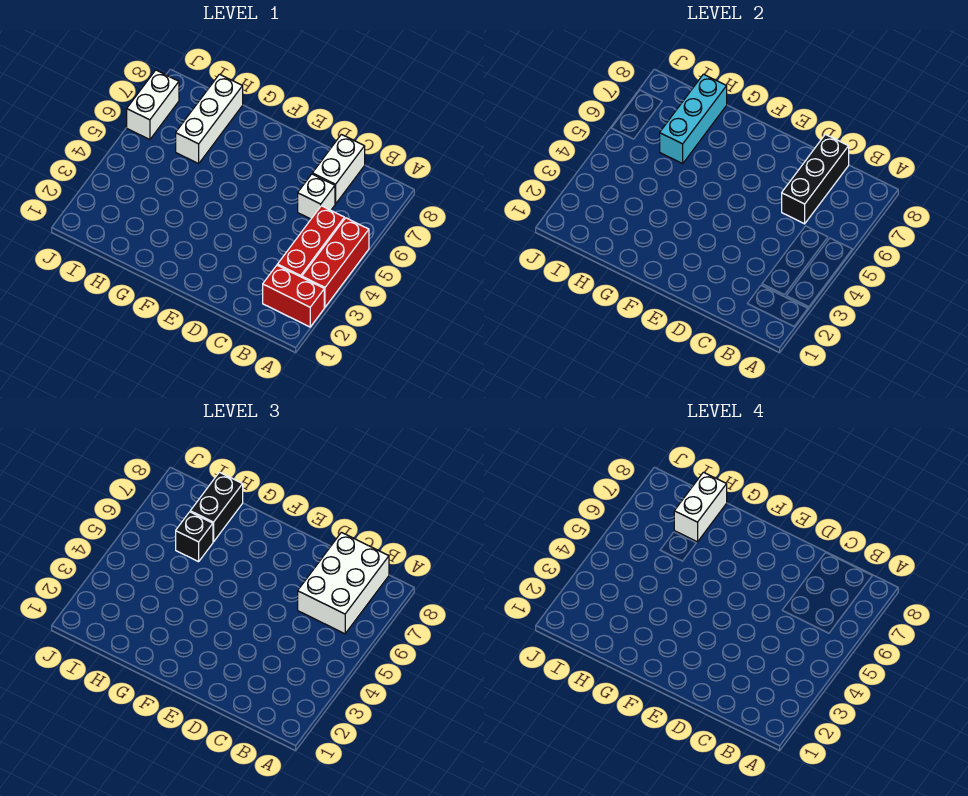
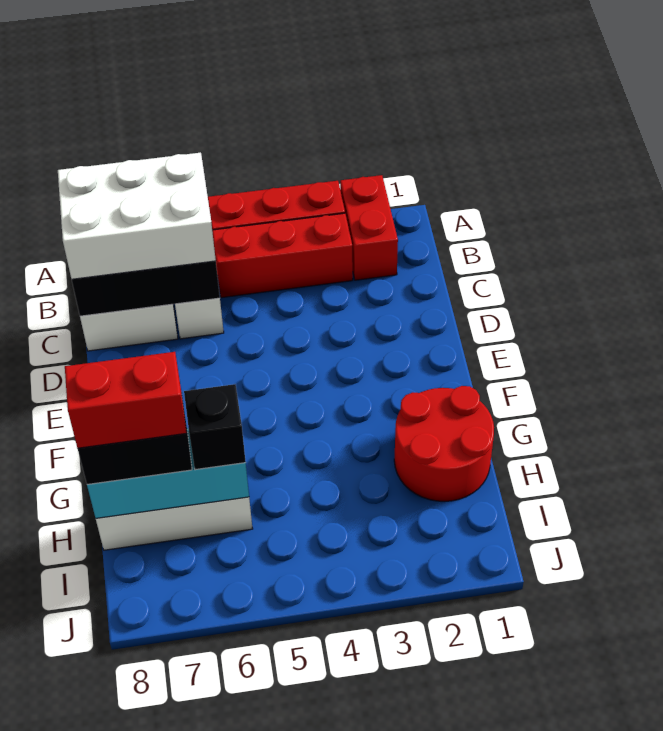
none -> red 2x2 round brick [394,386,494,501]
white 1x2 brick [674,472,727,542] -> red 1x2 brick [65,352,186,448]
white 1x2 brick [127,70,179,140] -> none

